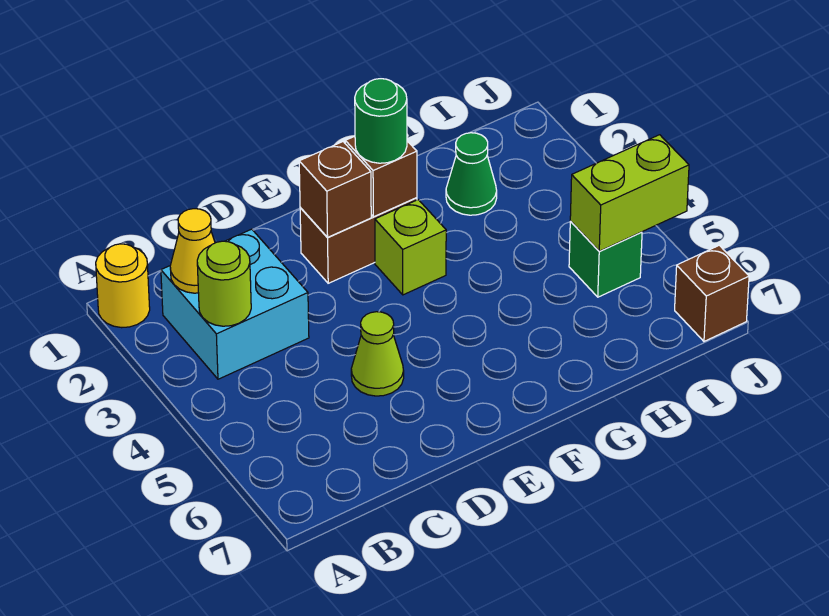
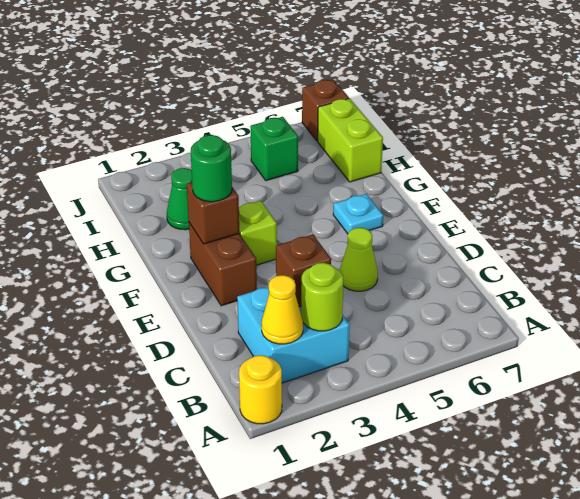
brown 1x1 brick [299,142,371,237] -> brown 1x1 brick moved to [276,234,331,307]
none -> cyan 1x1 plate [333,194,383,234]
lime 1x2 brick [570,135,689,251] -> lime 1x2 brick moved to [318,98,383,182]

